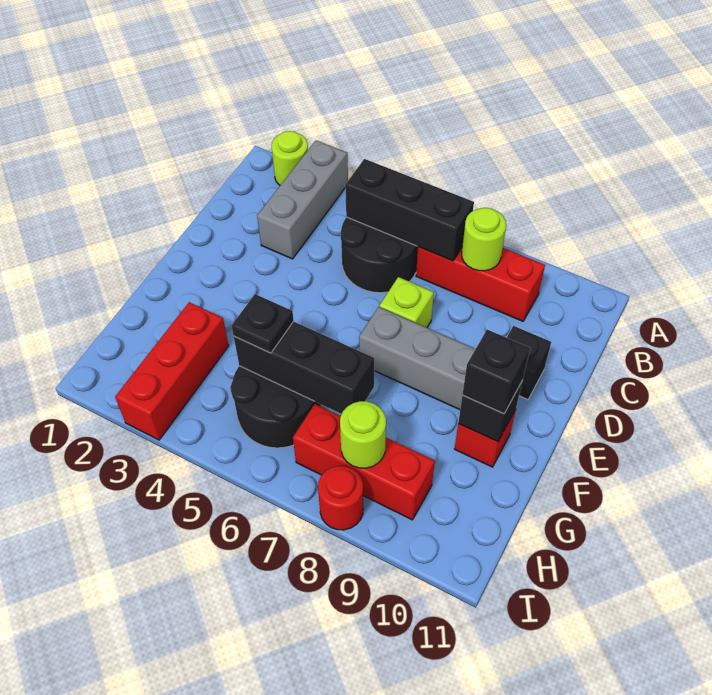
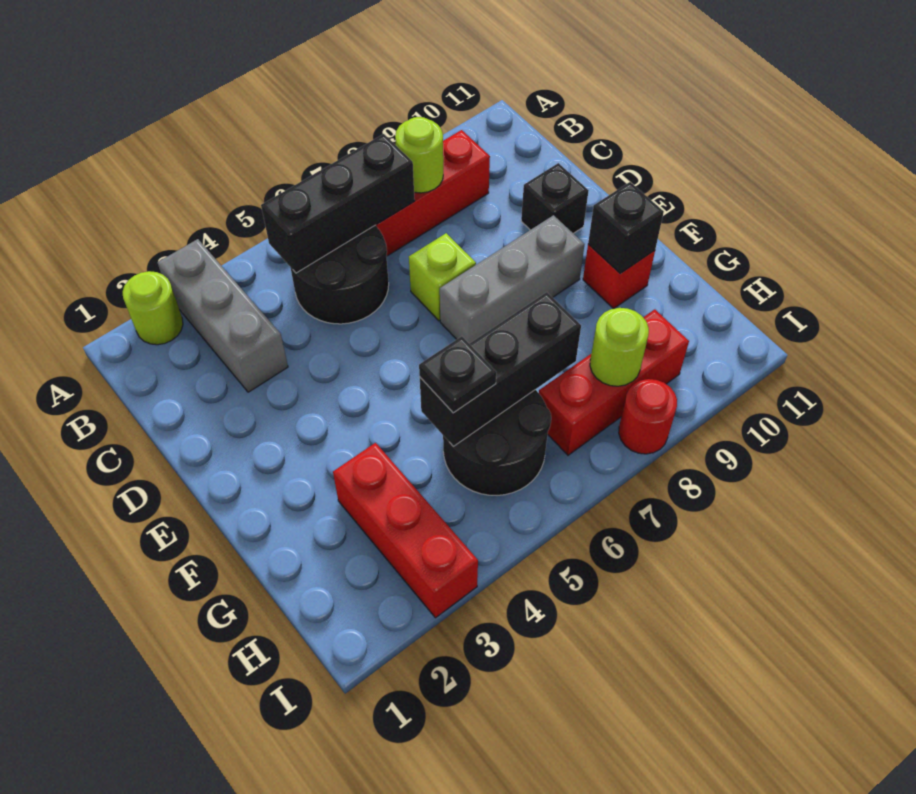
black 1x1 brick [462,330,530,414] -> none

